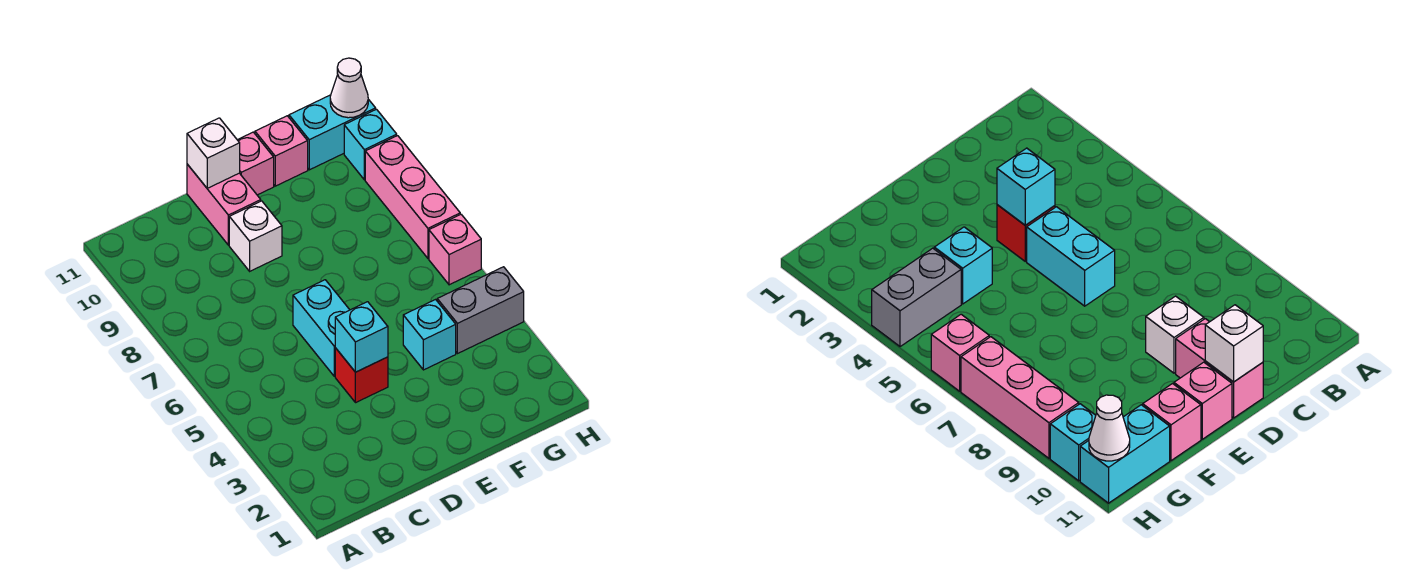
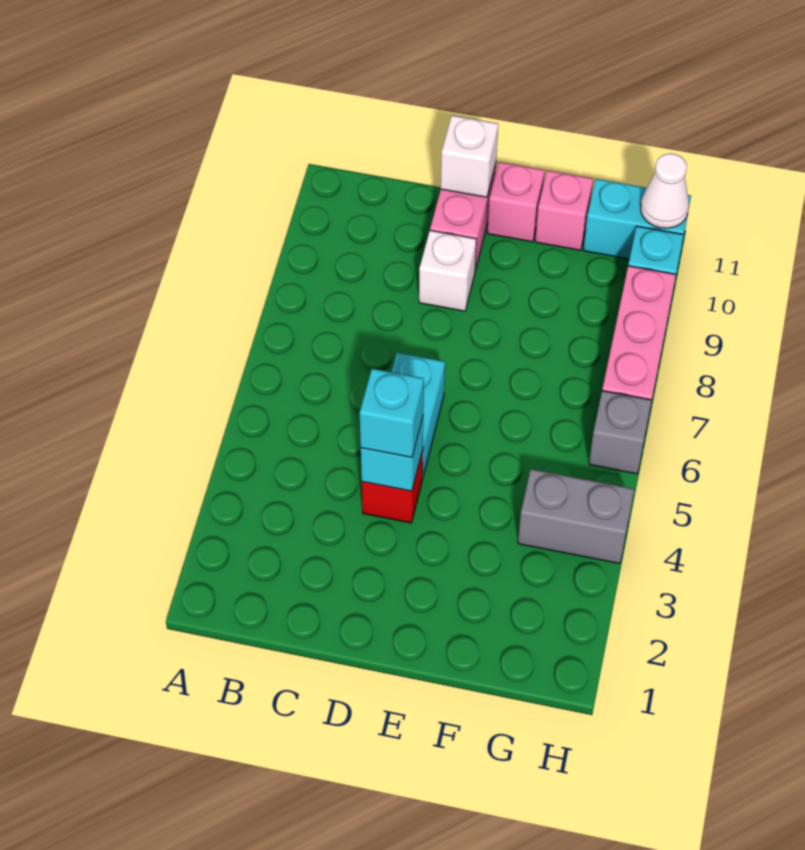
cyan 1x1 brick [403,300,456,370] -> cyan 1x1 brick moved to [360,369,424,457]
pink 1x1 brick [429,214,481,285] -> grey 1x1 brick [589,391,651,474]

